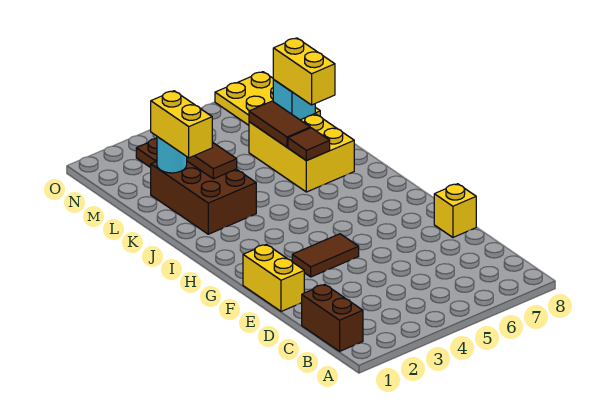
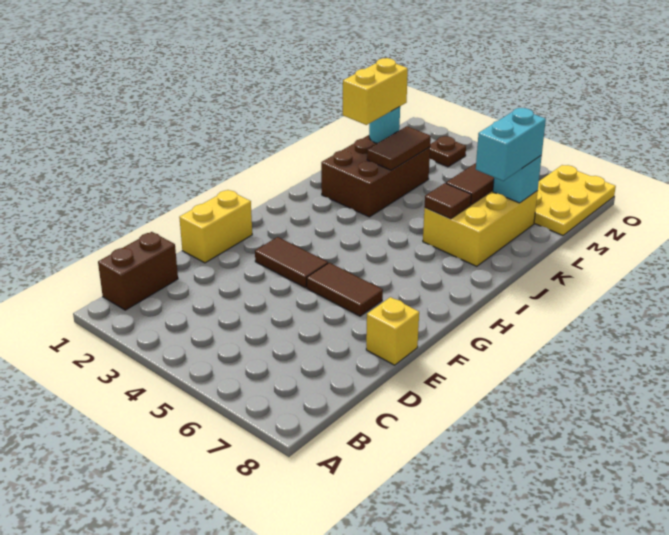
none -> brown 1x2 tile [307,263,383,316]
yellow 1x2 brick [273,38,335,105] -> cyan 1x2 brick [476,108,546,181]

